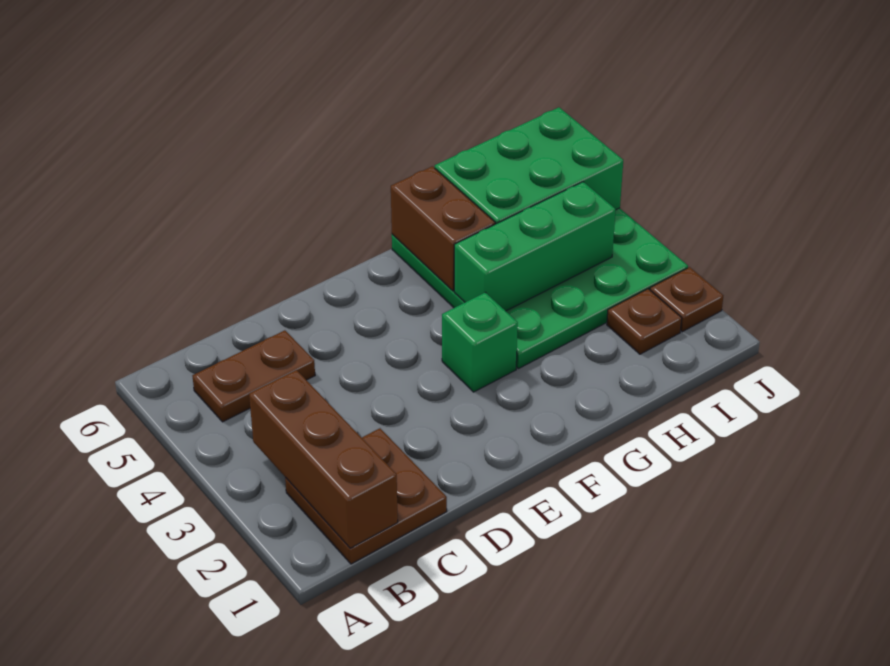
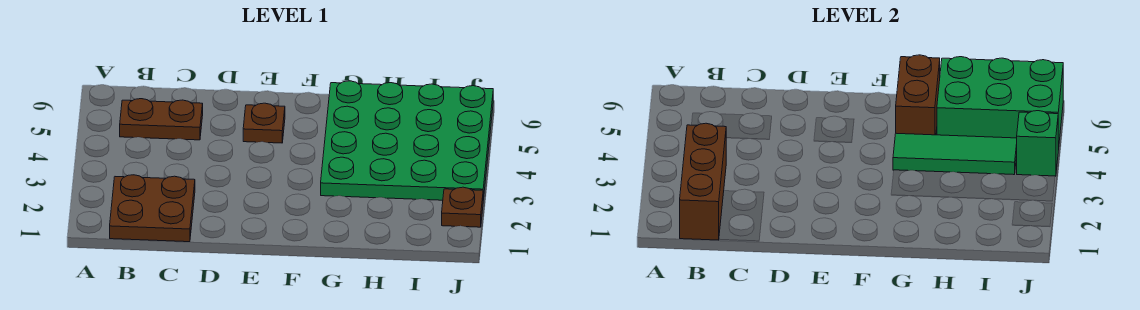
green 1x1 brick [442,292,518,392] -> green 1x1 brick moved to [1017,111,1058,176]
green 1x3 brick [454,182,616,311] -> green 1x3 tile [893,133,1017,175]
brown 1x1 plate [607,289,682,354] -> brown 1x1 plate moved to [243,103,285,143]

